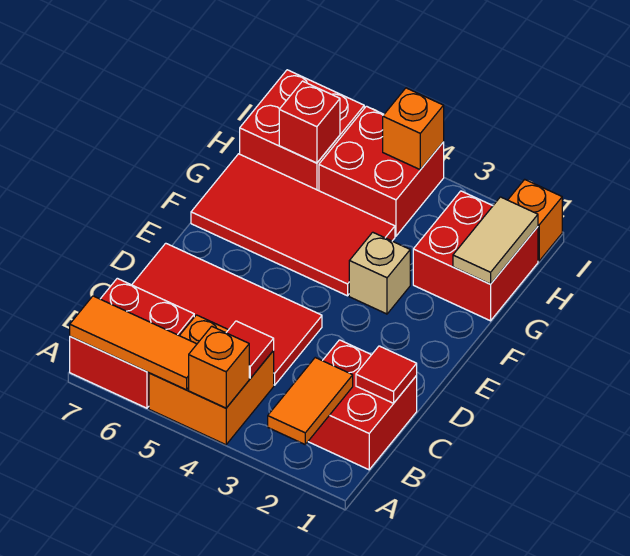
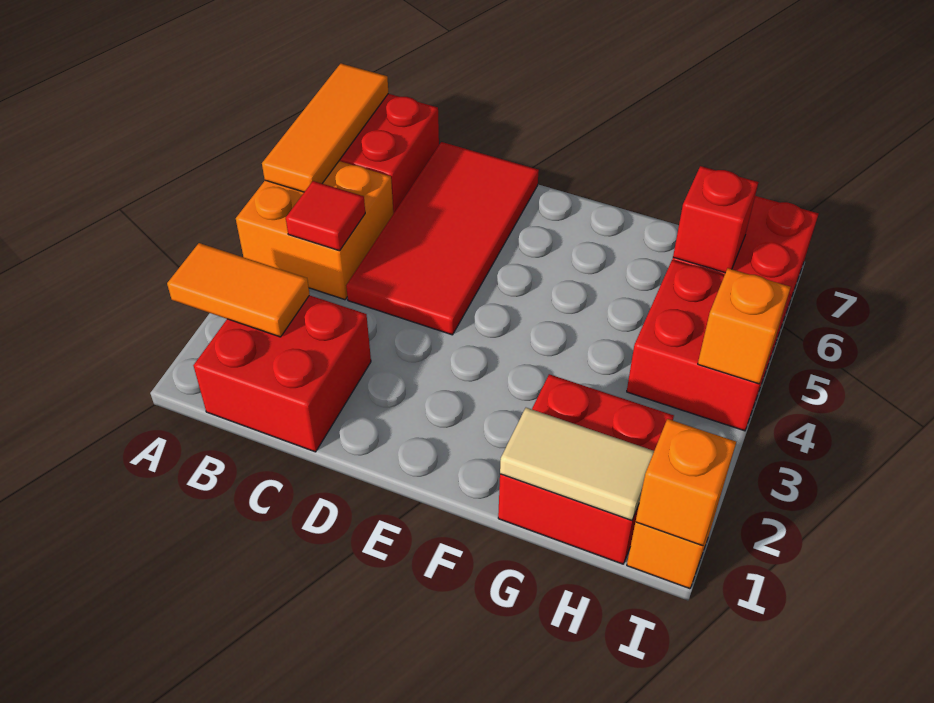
orange 1x1 brick [189,326,249,408] -> orange 1x1 brick moved to [636,419,736,546]
red 1x1 tile [356,346,417,403] -> none
tan 1x1 brick [349,232,410,314] -> none
red 2x4 tile [191,154,395,296] -> none

